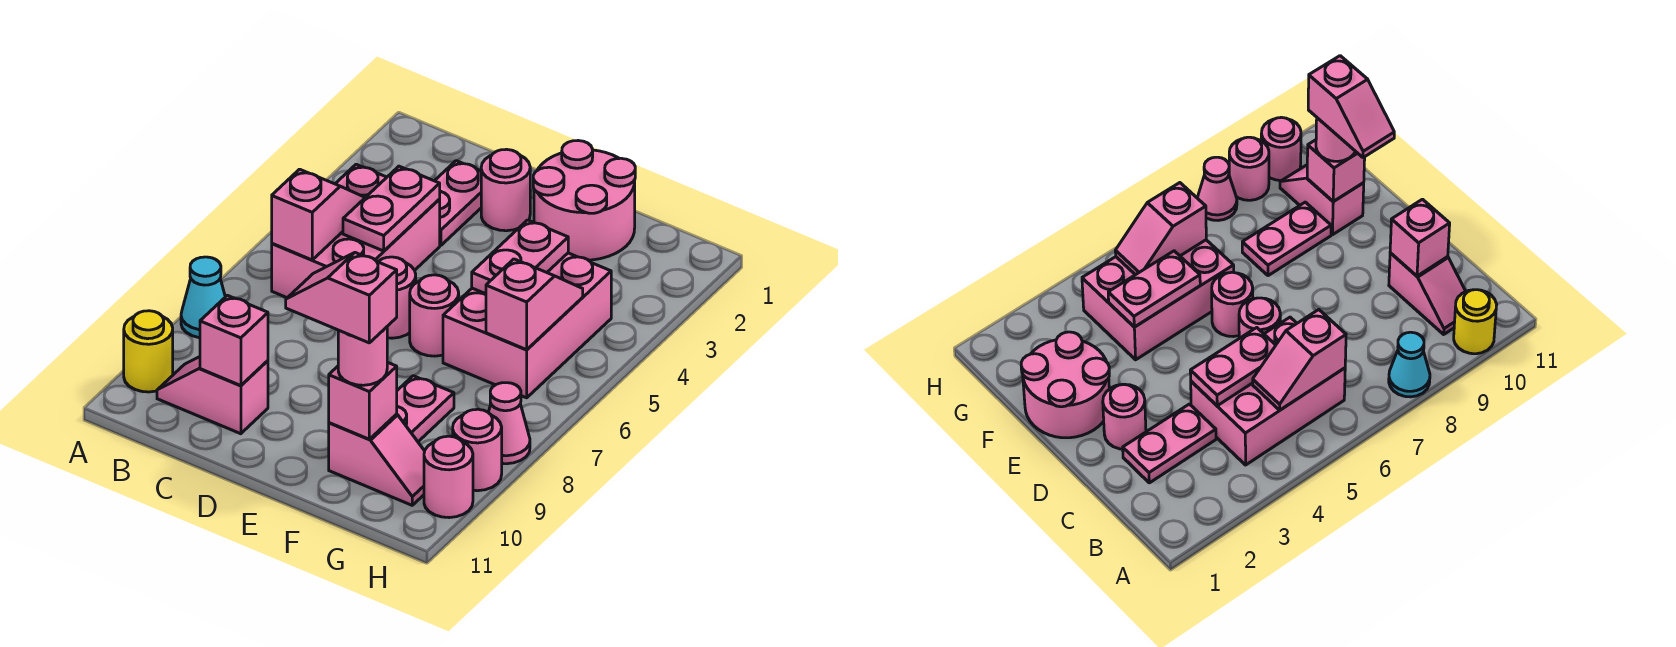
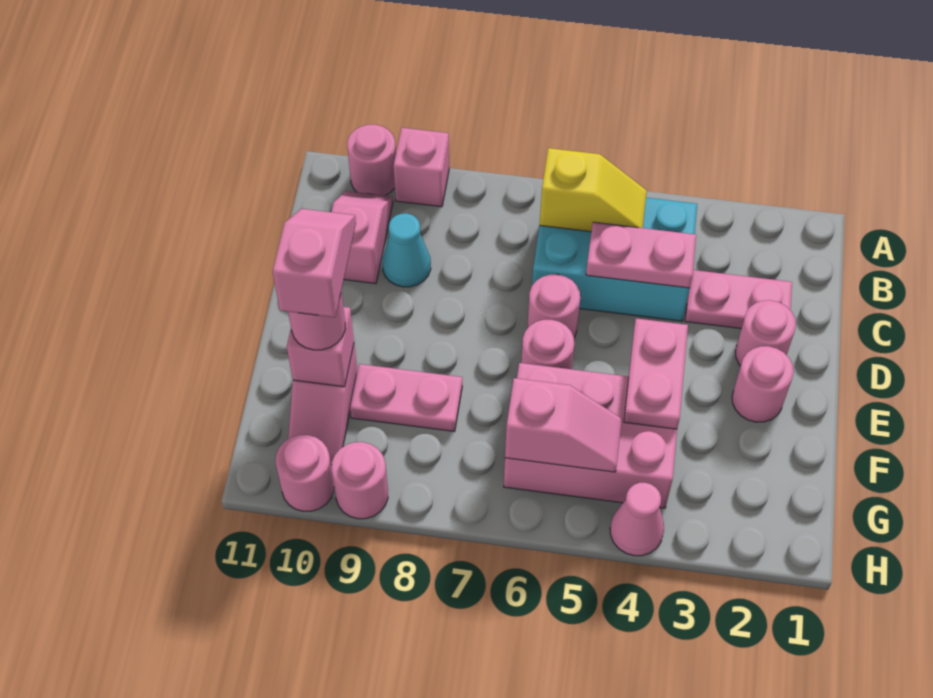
cyan 1x1 cone [181,257,225,338] -> cyan 1x1 cone moved to [382,213,431,287]
yellow 1x1 round brick [124,311,173,392] -> pink 1x1 round brick [347,125,396,196]
pink 2x3 brick [272,164,440,298] -> cyan 2x3 brick [532,198,697,321]
pink 1x2 slope [272,169,365,260] -> yellow 1x2 slope [540,148,647,232]
pink 1x1 brick [200,295,268,386] -> pink 1x1 brick moved to [393,128,449,207]
pink 2x2 round brick [533,141,635,260] -> pink 1x1 round brick [732,346,794,422]
pink 1x2 plate [472,220,568,294] -> pink 1x2 plate turned to [624,318,688,429]
pink 1x1 cone [488,383,530,464] -> pink 1x1 cone moved to [610,483,664,556]

